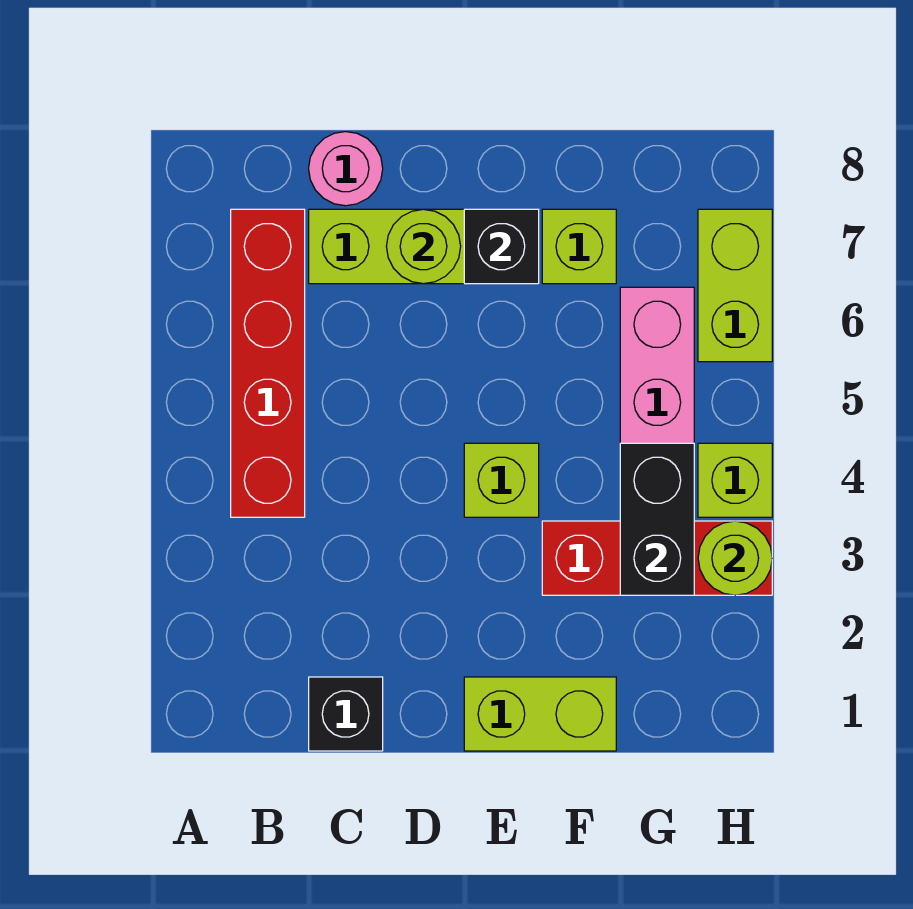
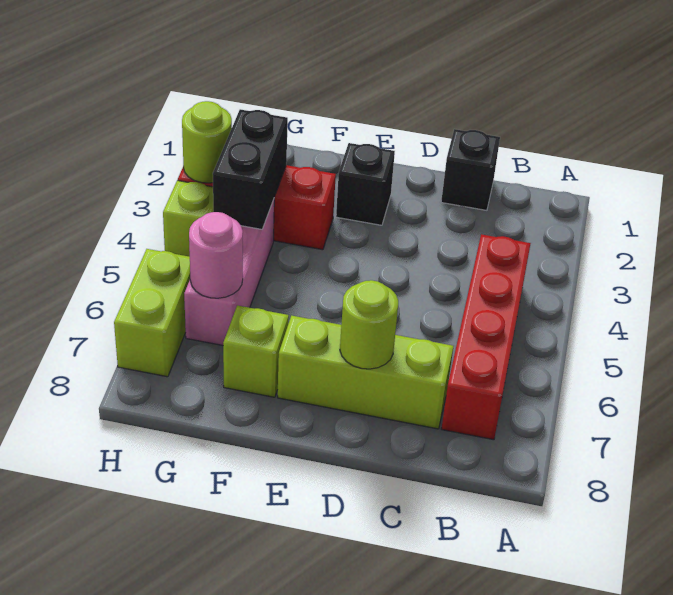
pink 1x1 round brick [309,132,383,206] -> pink 1x1 round brick moved to [189,212,243,298]
lime 1x2 brick [464,677,616,751] -> none
lime 1x1 brick [464,443,539,517] -> none
black 1x1 brick [464,209,539,284] -> black 1x1 brick moved to [336,143,395,225]

